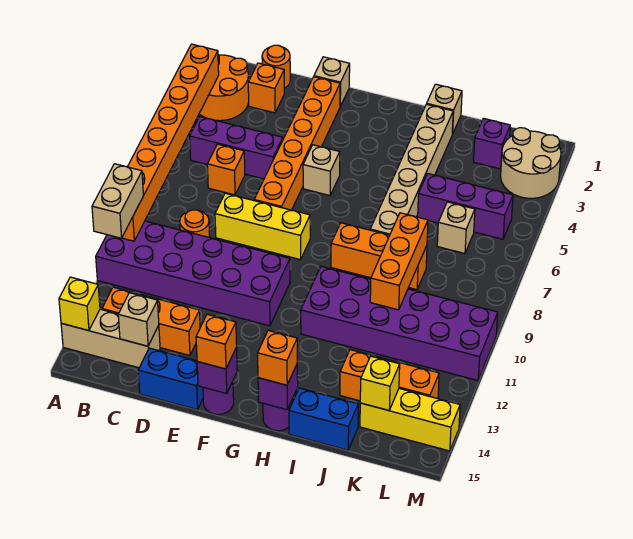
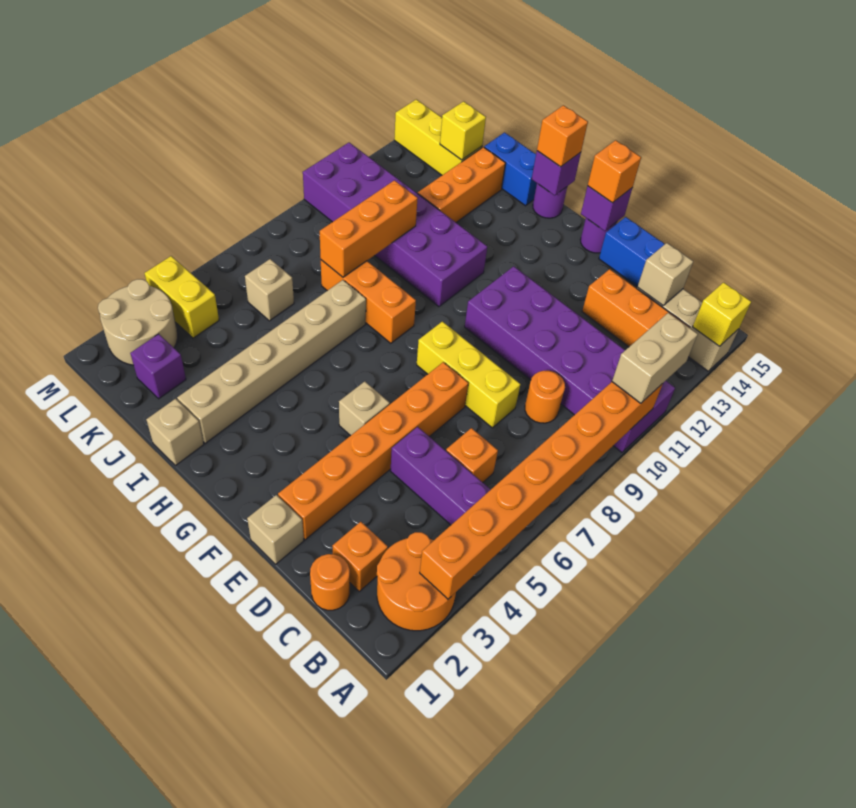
purple 1x3 brick [418,174,513,239] -> none
orange 1x3 brick [340,350,439,401] -> orange 1x3 brick turned to [418,147,505,222]
none -> yellow 1x2 brick [145,256,219,338]

